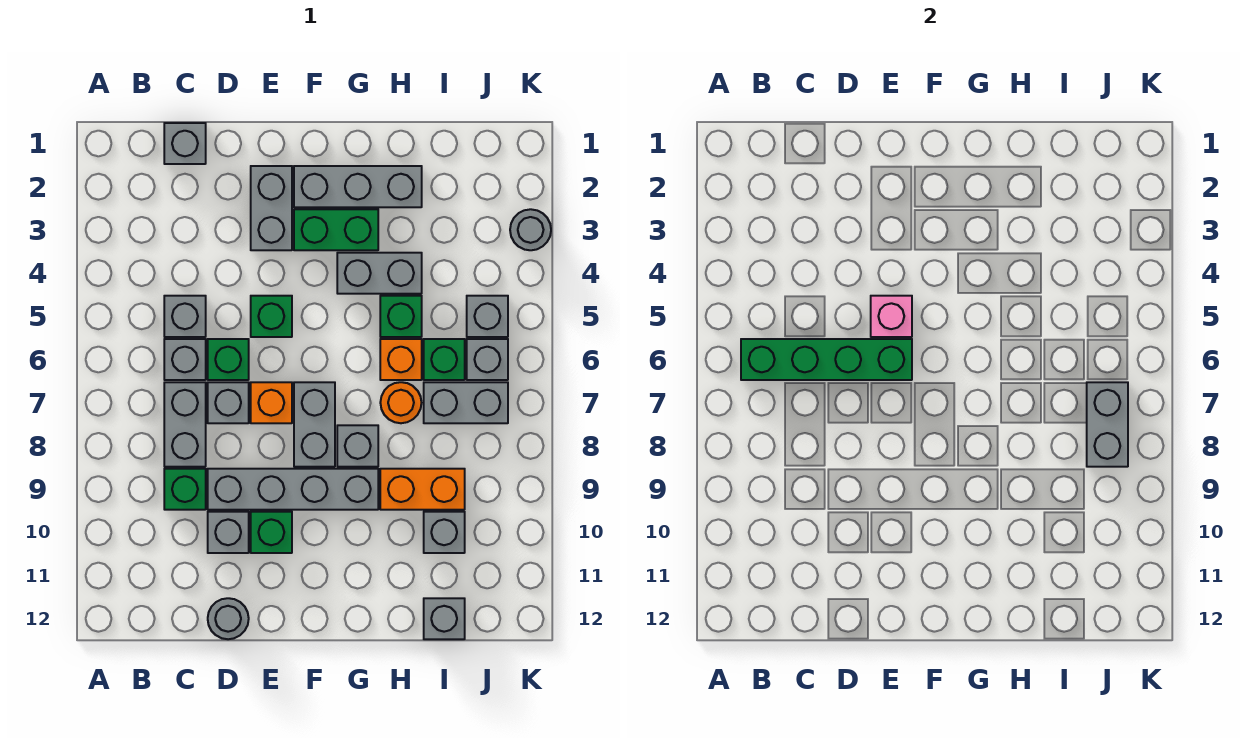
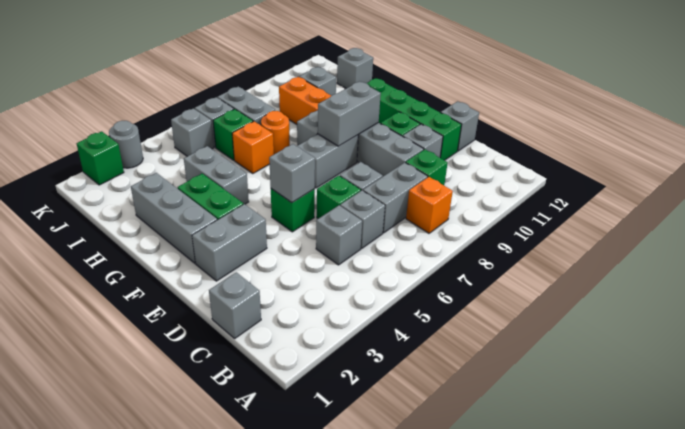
green 1x4 brick [741,339,912,380] -> green 1x4 brick moved to [367,78,461,160]
grey 1x1 round brick [208,598,249,639] -> grey 1x1 brick [441,101,479,151]
pink 1x1 brick [871,296,912,337] -> grey 1x1 brick [269,144,315,203]
orange 1x1 brick [251,382,292,423] -> orange 1x1 brick moved to [406,177,453,233]
green 1x1 brick [380,296,422,337] -> green 1x1 brick moved to [77,131,124,185]
grey 1x2 brick [1087,382,1128,467] -> grey 1x2 brick moved to [318,81,381,146]

